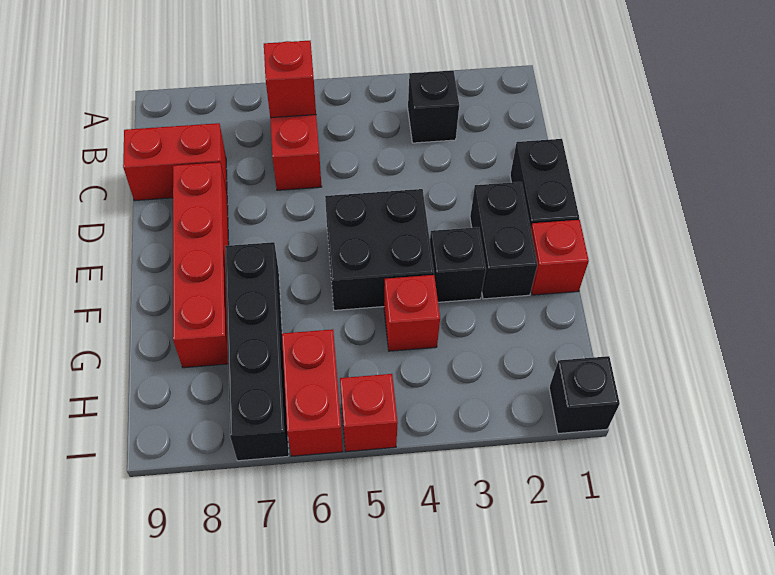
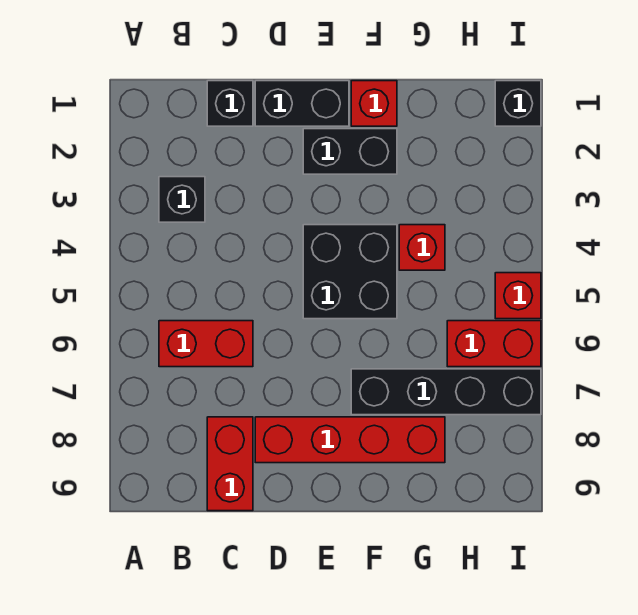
red 1x1 brick [264,41,316,118] -> none
black 1x1 brick [430,227,486,302] -> black 1x1 brick moved to [207,81,253,126]

